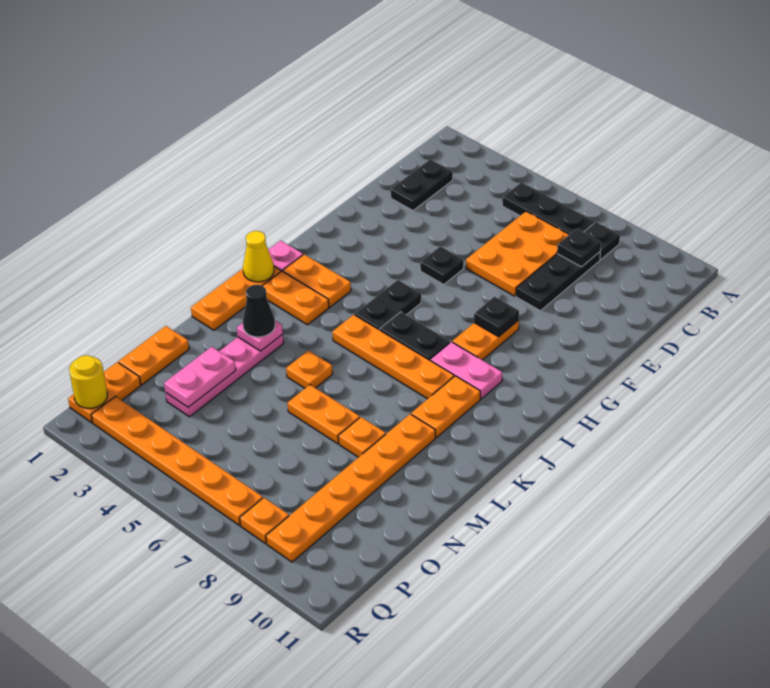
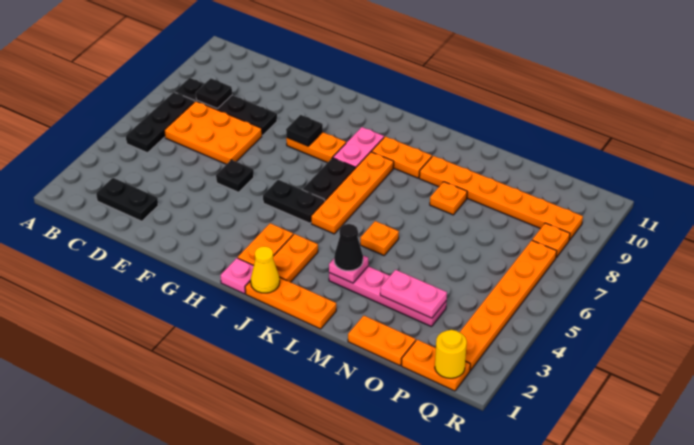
orange 1x2 plate [287,385,360,444] -> none

